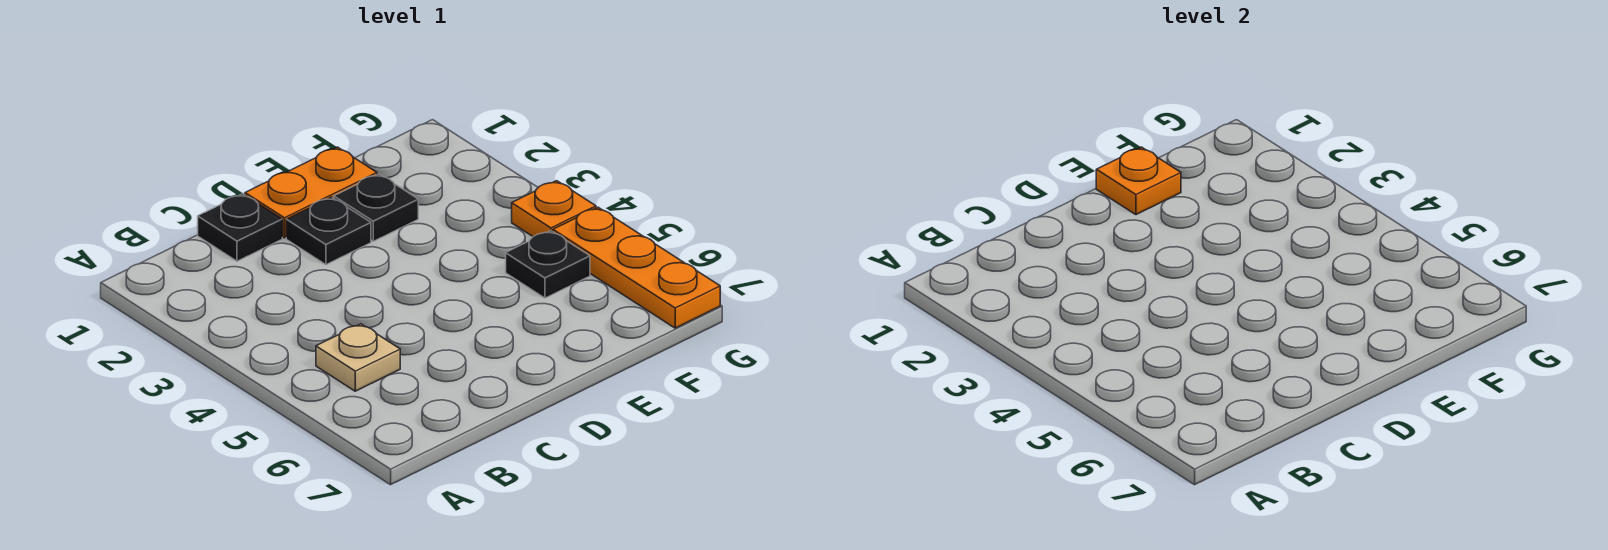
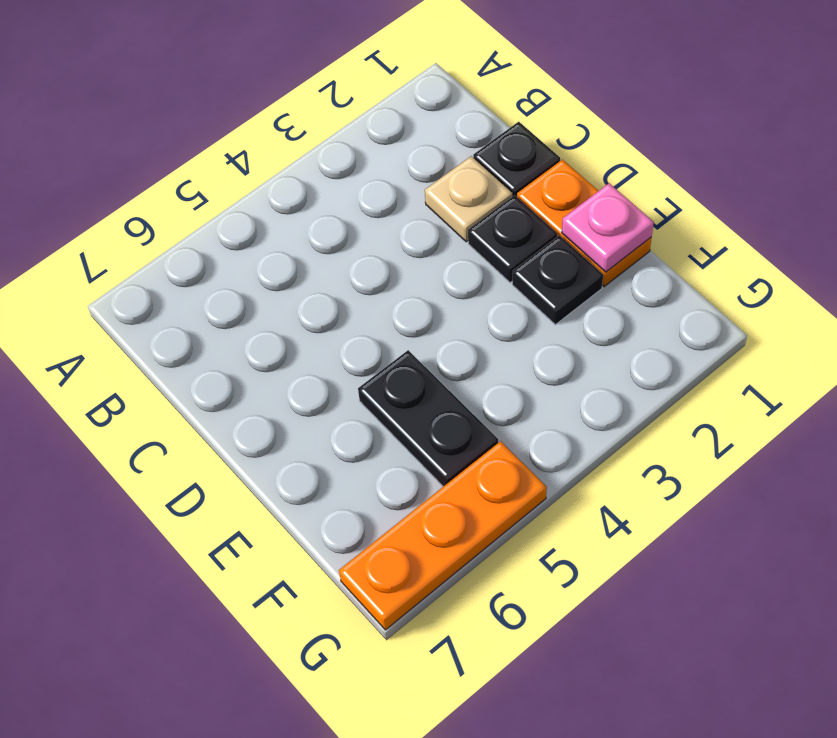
tan 1x1 plate [316,324,400,391] -> tan 1x1 plate moved to [425,156,512,242]
orange 1x1 plate [1096,147,1181,215] -> pink 1x1 plate [562,184,654,272]
black 1x1 plate [506,231,590,298] -> black 1x2 plate [358,350,498,487]
orange 1x1 plate [512,181,596,236] -> none

